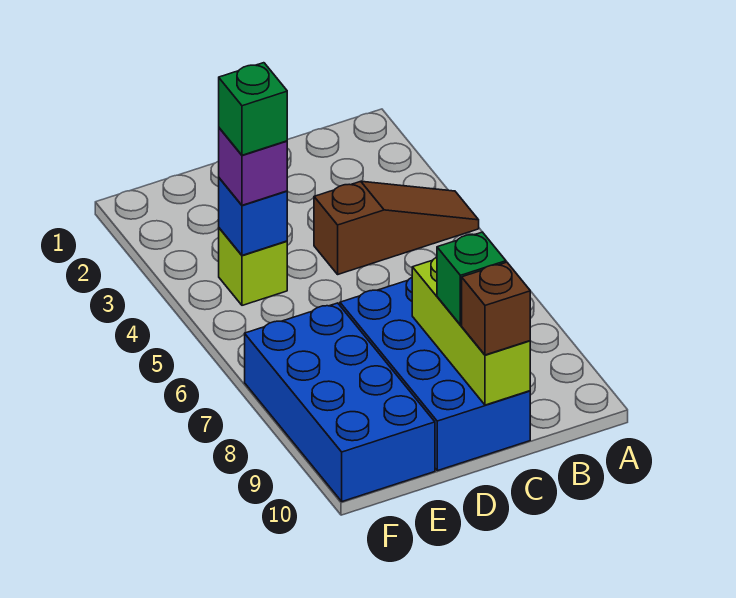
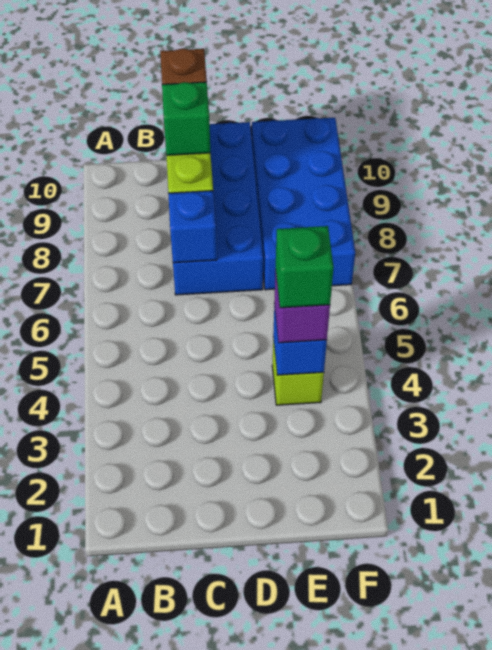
brown 1x3 slope [314,181,479,274] -> none
none -> blue 1x1 brick [168,191,217,263]

